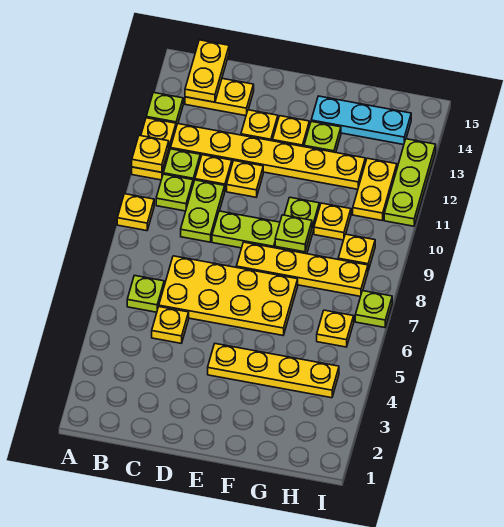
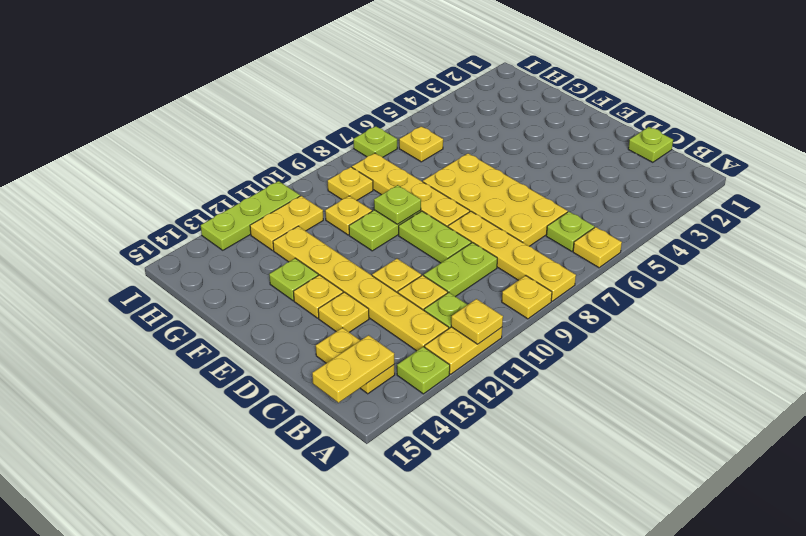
lime 1x1 plate [156,174,193,211] -> lime 1x1 plate moved to [628,127,673,162]
yellow 1x1 plate [152,307,189,343] -> yellow 1x1 plate moved to [573,227,622,268]
yellow 1x4 plate [208,344,339,398] -> yellow 1x4 plate moved to [448,211,576,301]
cyan 1x3 plate [311,96,411,145] -> none

